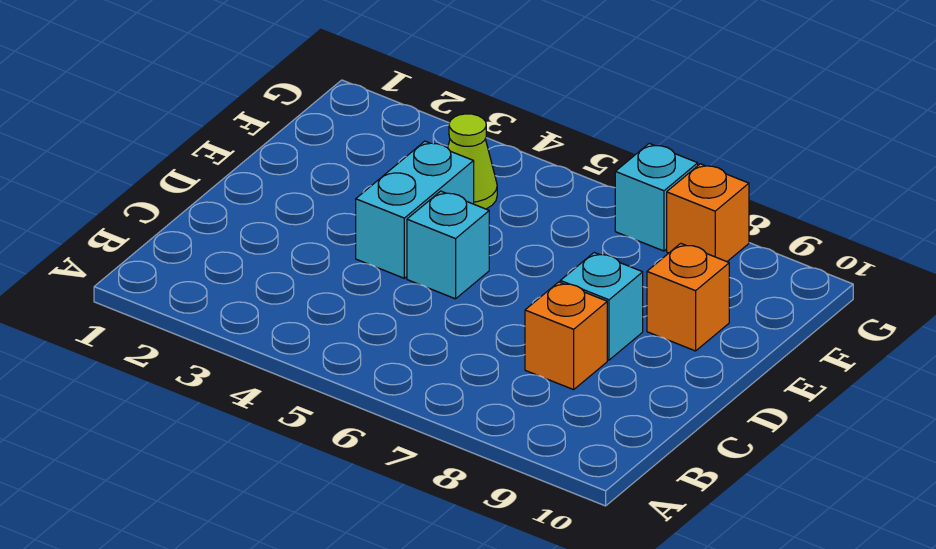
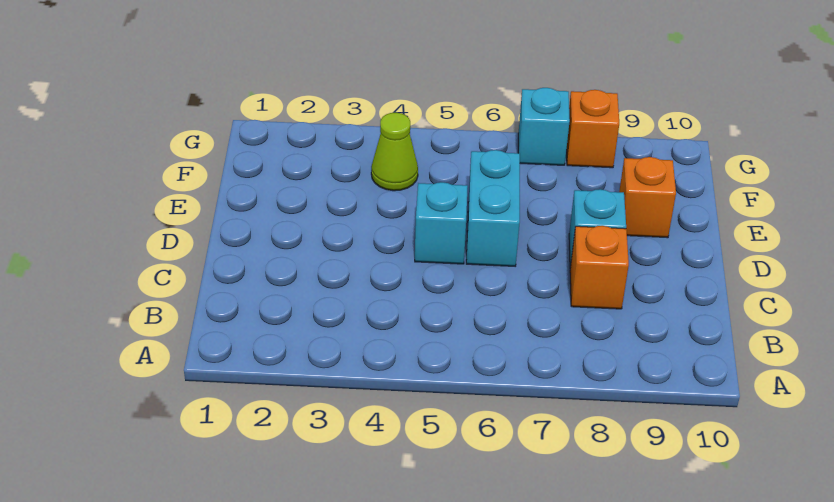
cyan 1x2 brick [356,141,474,278] -> cyan 1x2 brick moved to [466,150,520,266]

